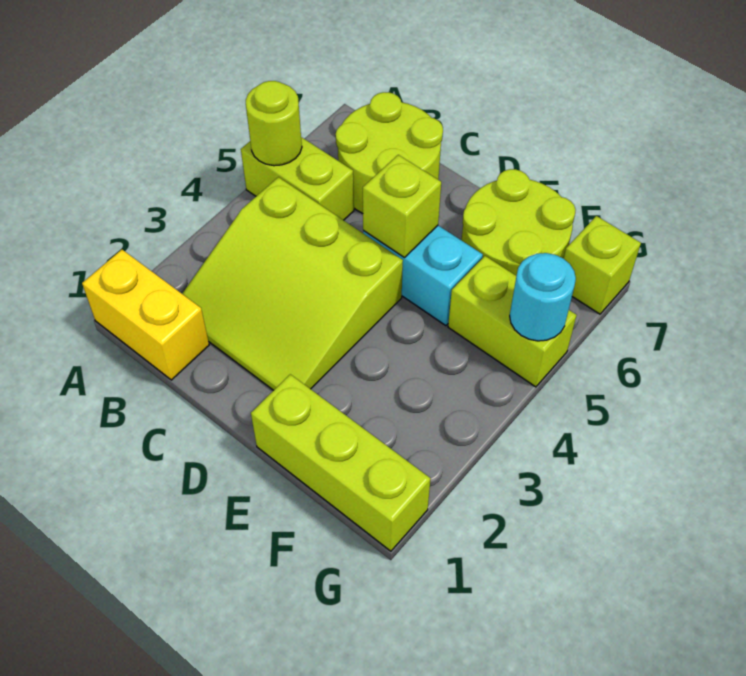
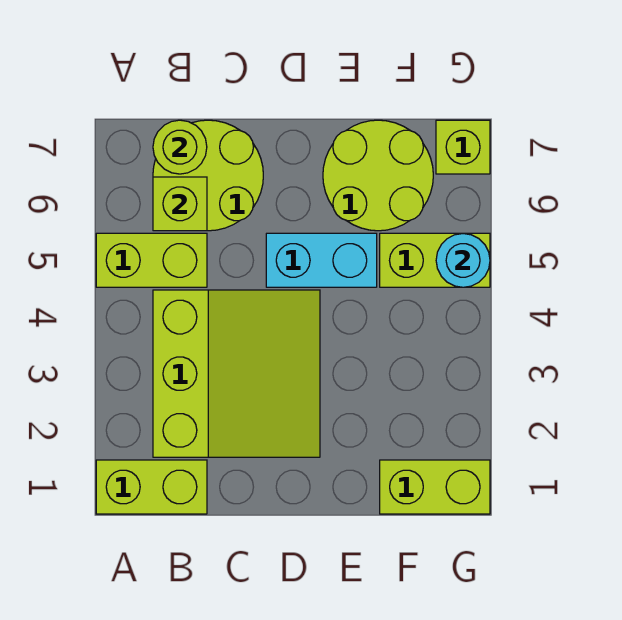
yellow 1x2 brick [82,250,209,380] -> lime 1x2 brick [96,460,207,514]
lime 1x1 round brick [246,81,302,166] -> lime 1x1 round brick moved to [153,120,207,174]
lime 3x3 slope [182,177,403,390] -> lime 3x3 slope turned to [153,290,320,457]
lime 1x1 brick [363,155,441,258] -> lime 1x1 brick moved to [153,177,207,231]
lime 1x3 brick [251,374,431,551] -> lime 1x2 brick [380,460,490,514]

